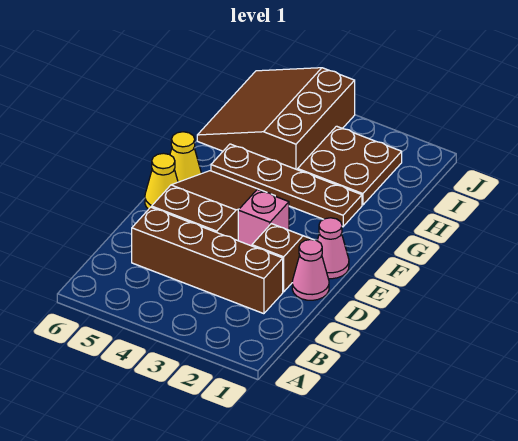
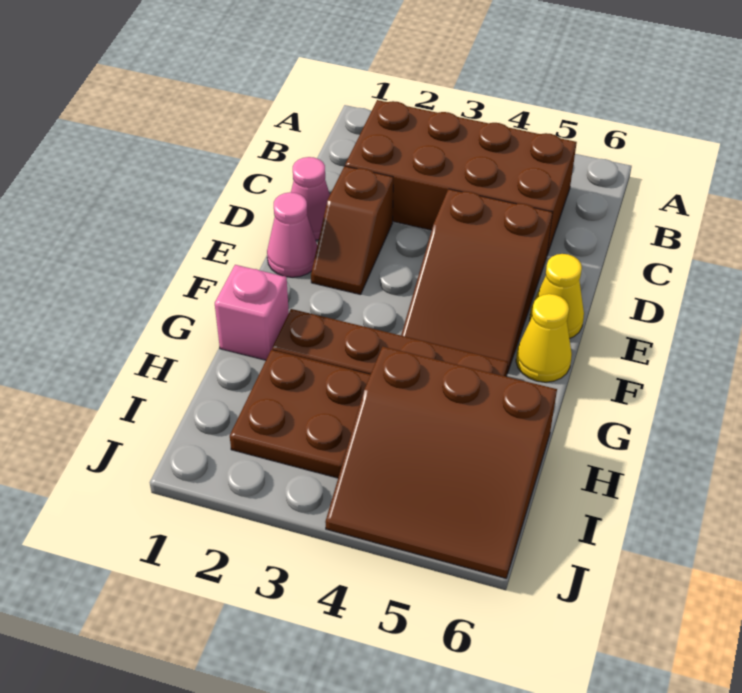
brown 1x4 brick [132,207,283,314] -> brown 2x4 brick [345,100,577,255]
pink 1x1 brick [238,190,289,246] -> pink 1x1 brick moved to [215,265,289,360]
brown 3x3 slope [197,68,355,170] -> brown 3x3 slope turned to [325,347,557,578]

